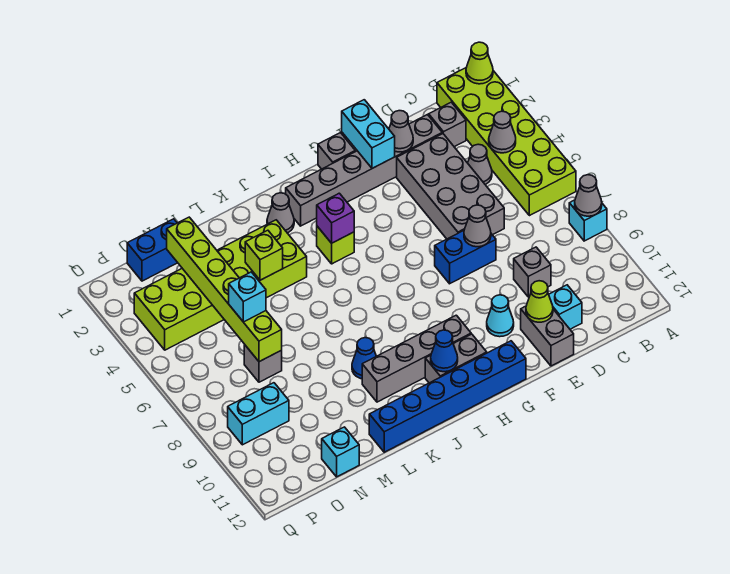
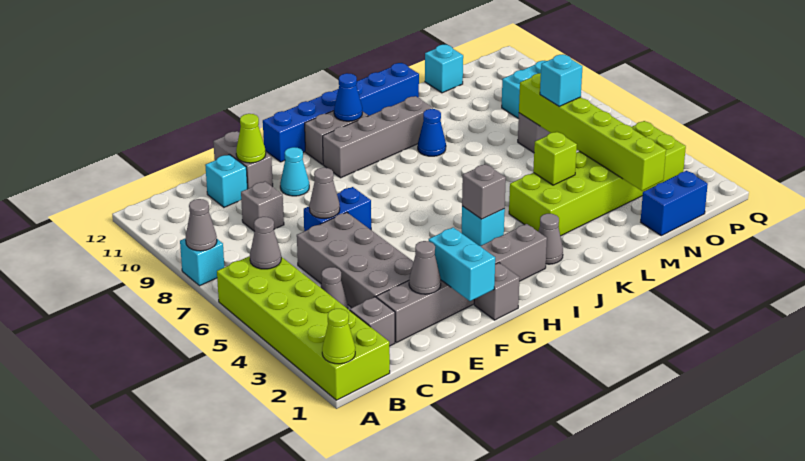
grey 1x1 cone [489,111,516,153] -> grey 1x1 cone moved to [250,217,281,269]
lime 1x1 brick [317,226,354,264] -> cyan 1x1 brick [462,206,505,246]
purple 1x1 brick [317,193,354,243] -> grey 1x1 brick [462,164,506,219]

